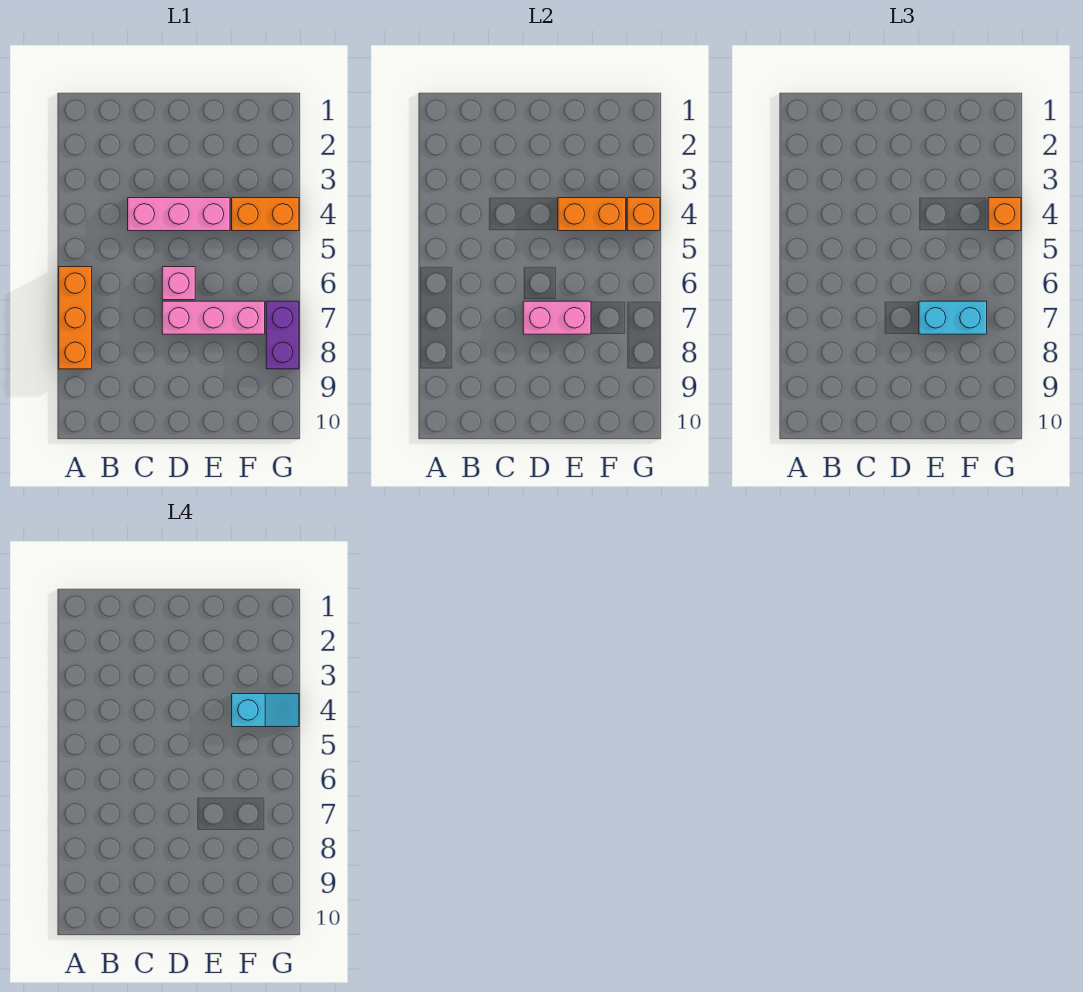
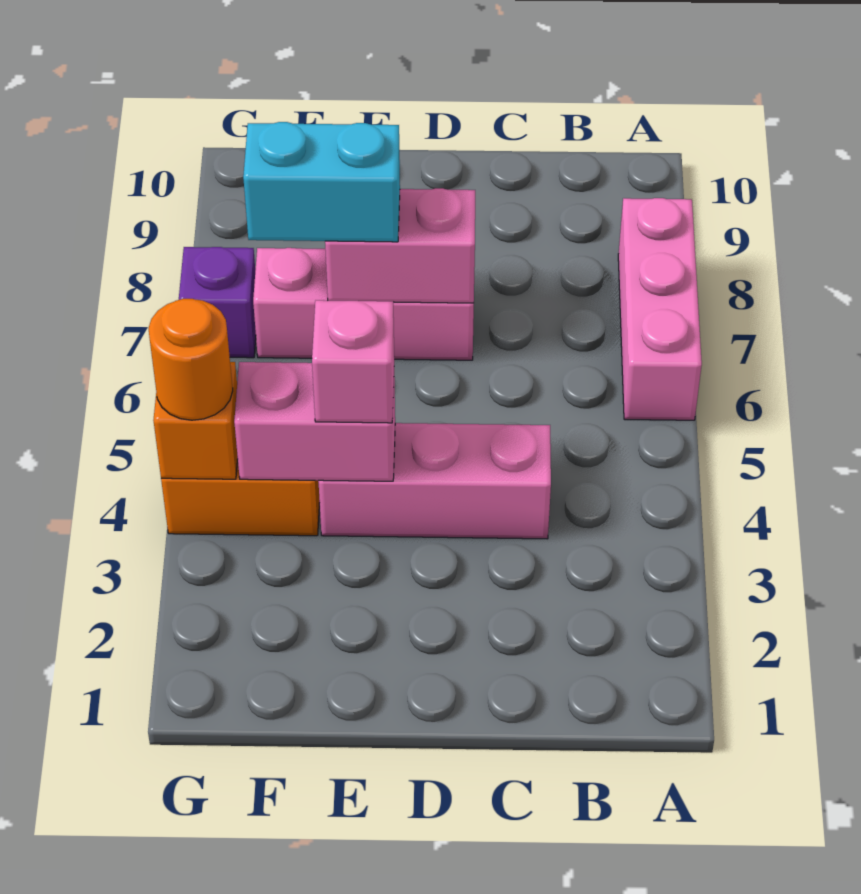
orange 1x3 brick [59,267,92,369] -> pink 1x3 brick [618,198,702,420]
pink 1x1 brick [162,267,195,300] -> pink 1x1 brick moved to [312,300,394,423]
orange 1x2 brick [558,198,626,231] -> pink 1x2 brick [234,362,395,481]
cyan 1x2 slope [232,694,299,727] -> none
orange 1x1 brick [988,198,1021,231] -> orange 1x1 round brick [149,299,233,420]
purple 1x2 brick [266,301,299,369] -> purple 1x1 brick [179,247,256,358]

